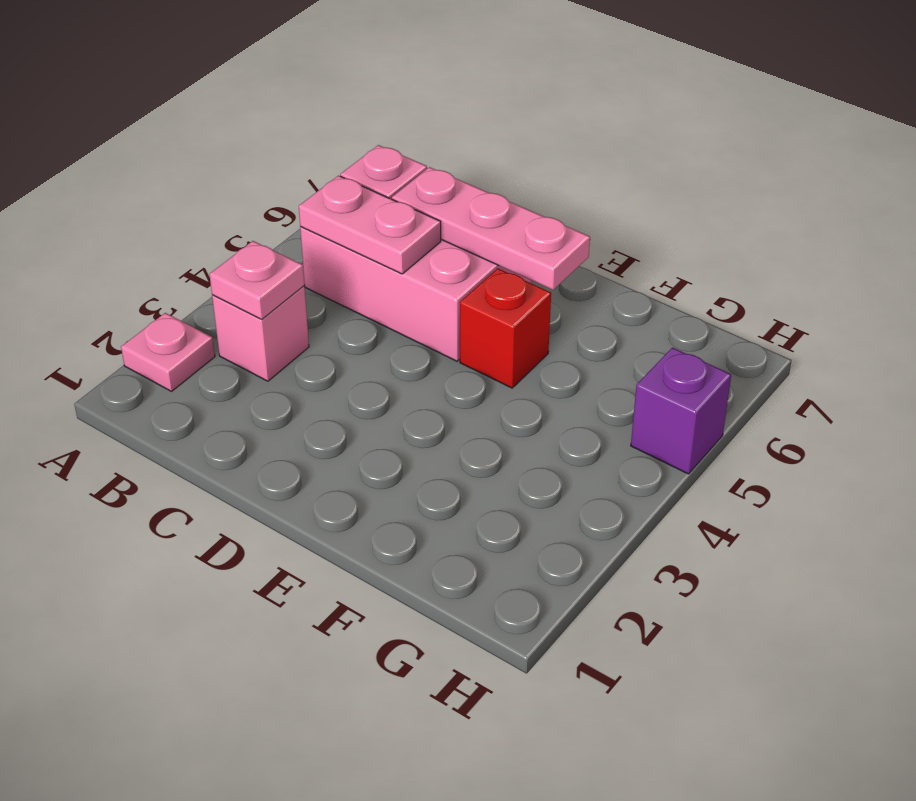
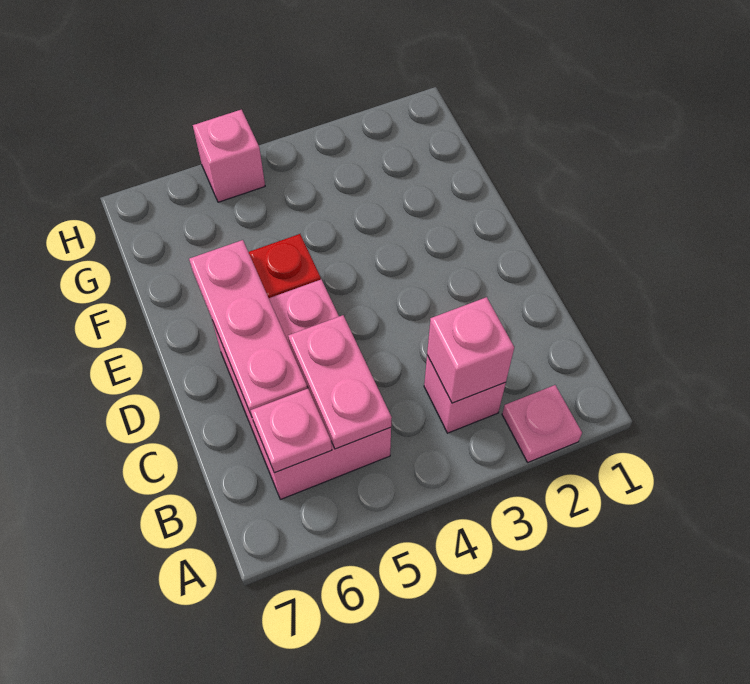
pink 1x1 plate [209,241,304,319] -> pink 1x1 brick [427,297,514,403]
purple 1x1 brick [631,348,731,474] -> pink 1x1 brick [193,110,265,202]

